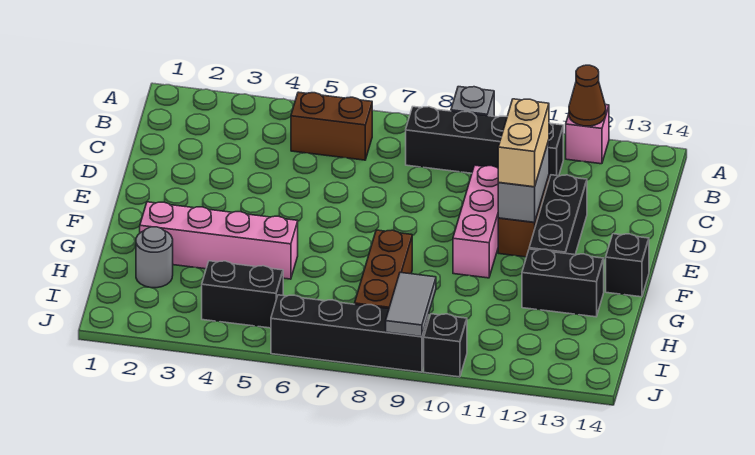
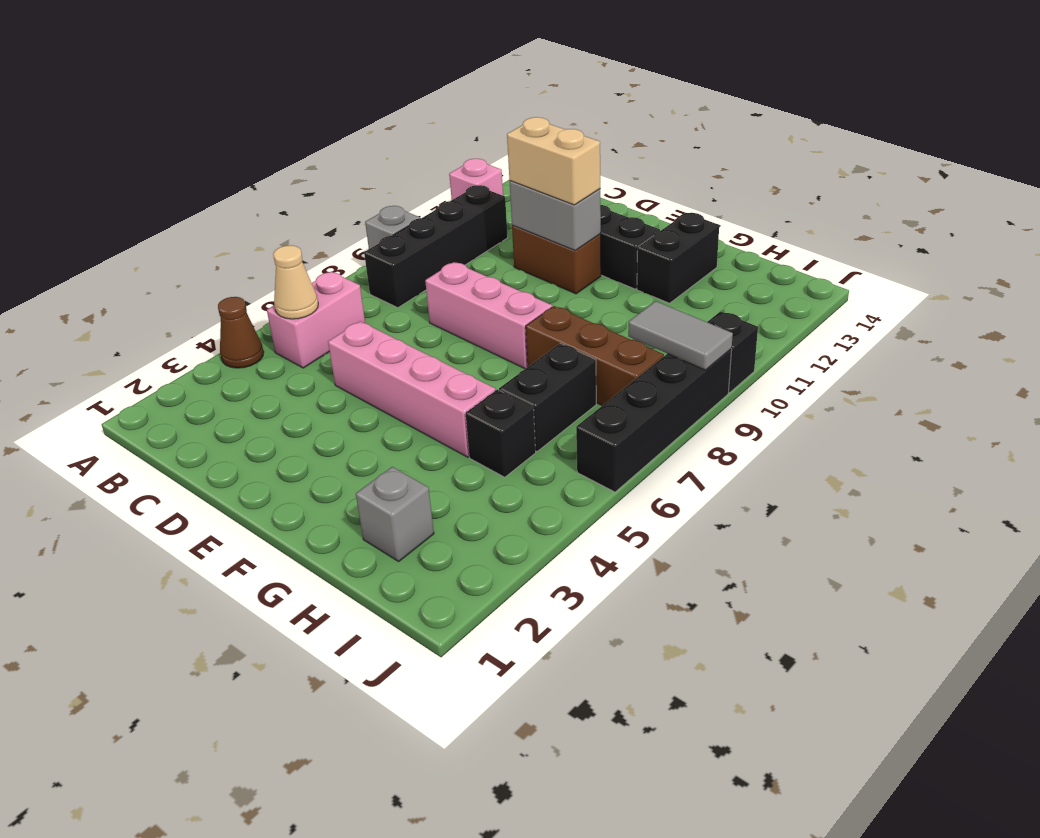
brown 1x1 cone [569,65,606,126] -> brown 1x1 cone moved to [218,297,264,368]
brown 1x2 brick [291,92,372,160] -> pink 1x2 brick [267,272,365,368]
none -> tan 1x1 cone [273,245,318,319]
pink 1x3 brick [453,165,499,278] -> pink 1x3 brick moved to [425,262,552,369]
black 1x1 brick [606,234,649,297] -> black 1x1 brick moved to [466,390,536,477]
pink 1x4 brick [140,202,298,279] -> pink 1x4 brick turned to [328,321,496,457]
grey 1x1 round brick [136,227,173,288] -> grey 1x1 brick [356,467,434,561]
black 1x2 brick [202,261,283,328] -> black 1x2 brick moved to [499,343,596,452]

